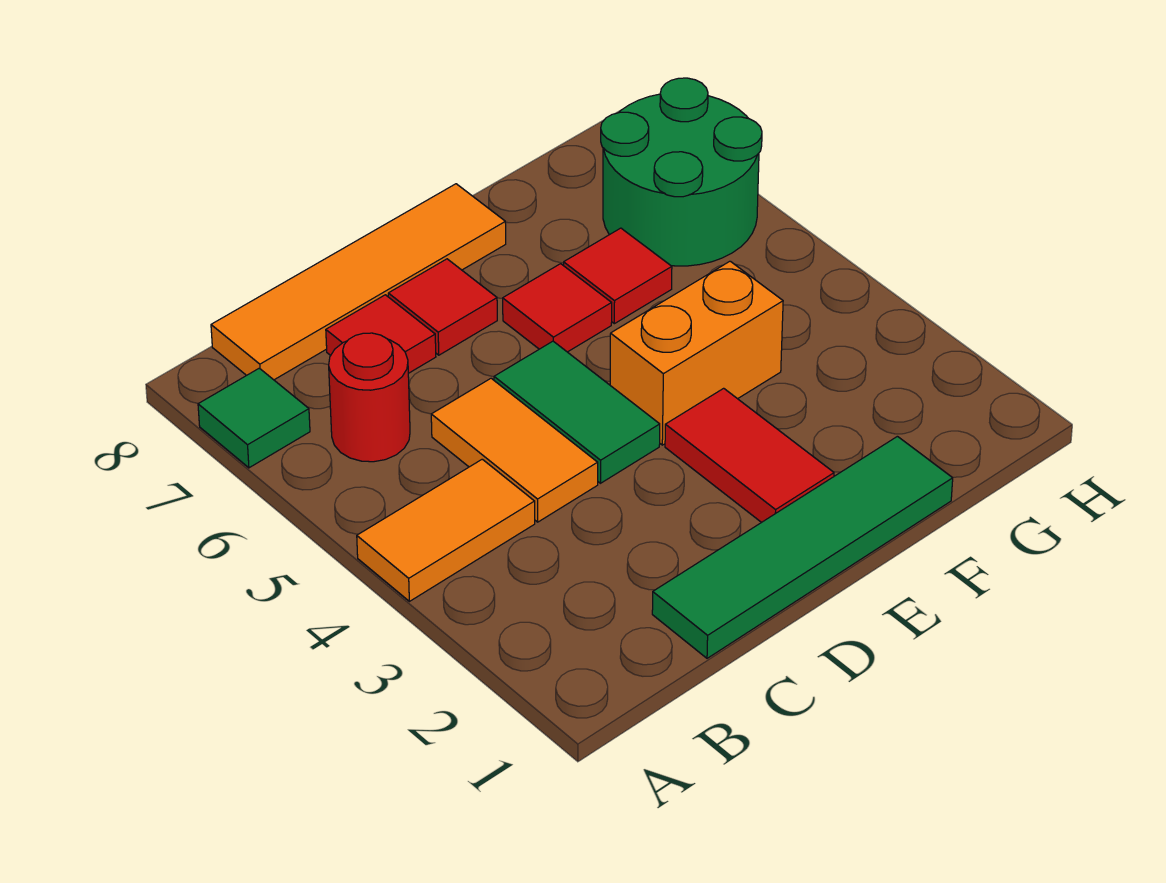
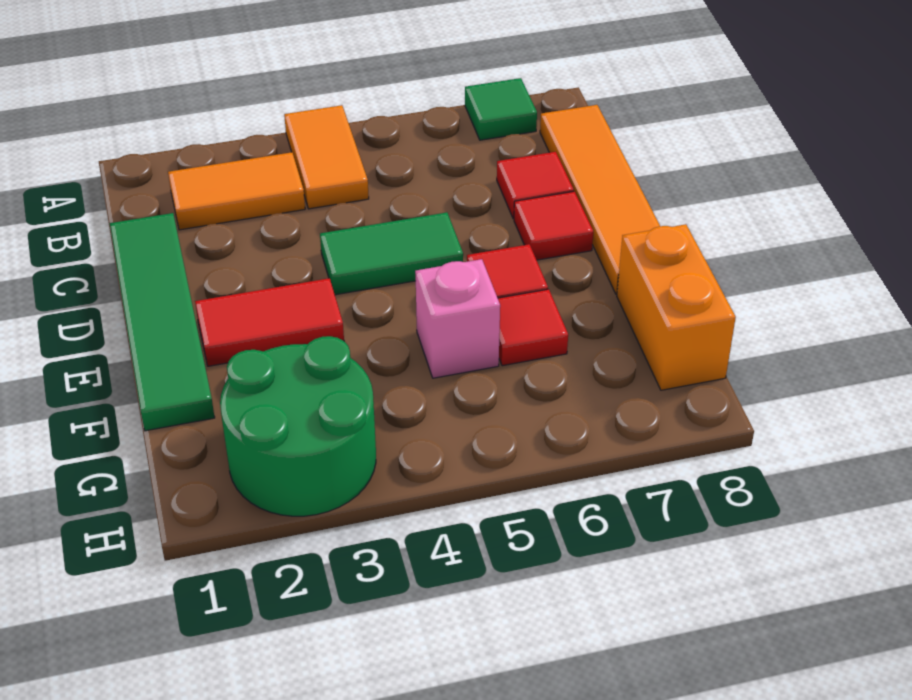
red 1x1 round brick [329,333,410,462] -> none
orange 1x2 tile [431,378,598,522] -> orange 1x2 tile moved to [168,152,305,230]
orange 1x2 brick [610,261,783,445] -> orange 1x2 brick moved to [617,224,736,390]
none -> pink 1x1 brick [415,259,500,378]
green 2x2 round brick [601,78,762,266] -> green 2x2 round brick moved to [220,336,376,516]

